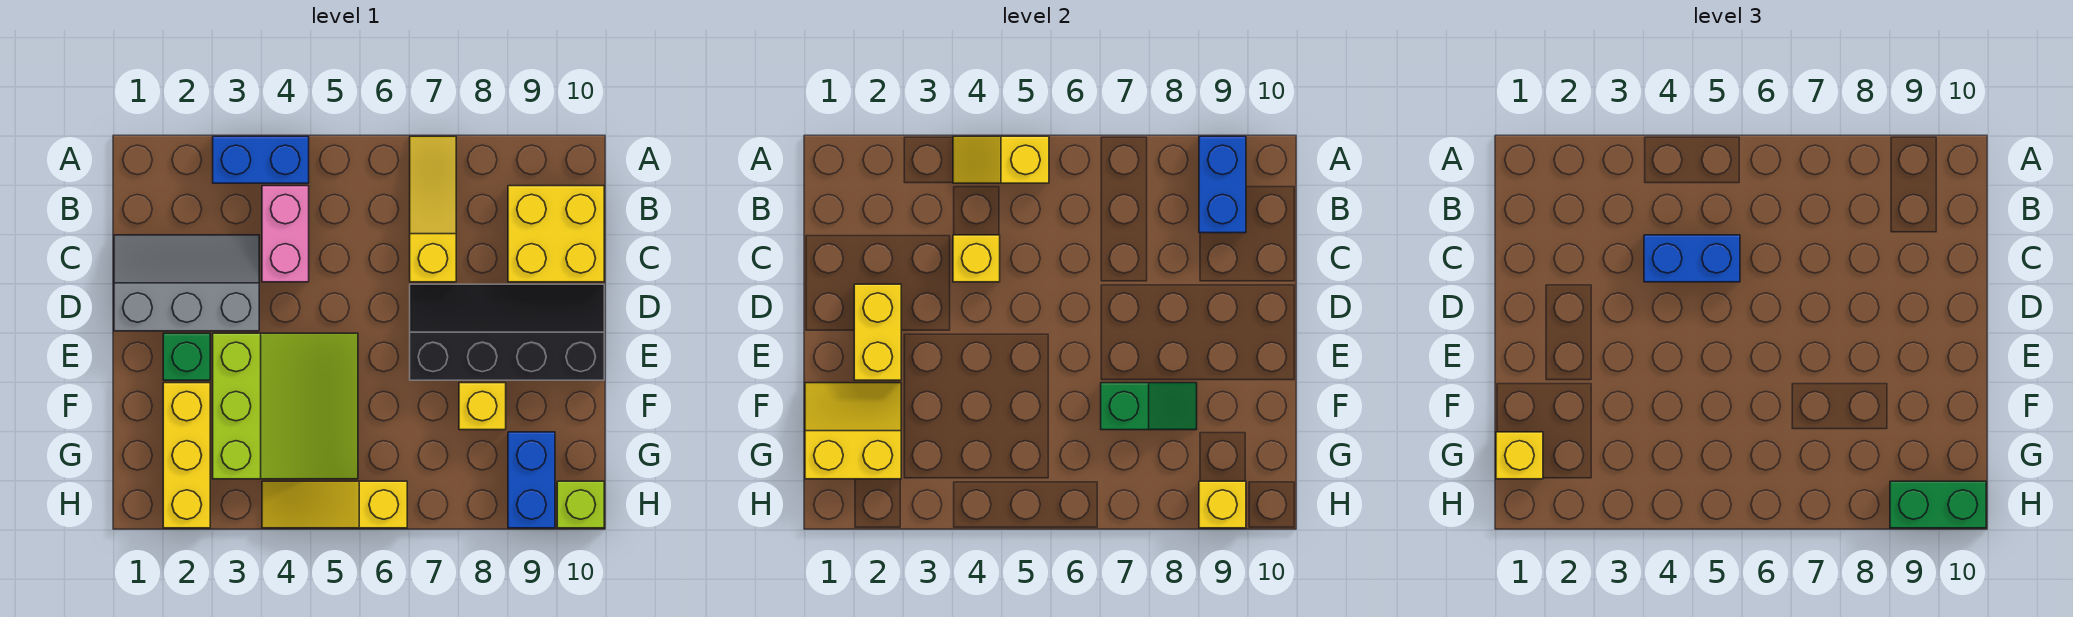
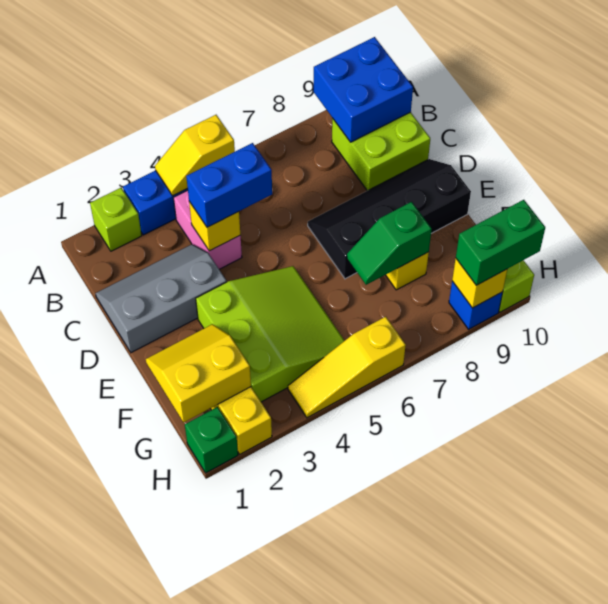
none -> lime 1x1 brick [90,188,142,251]
yellow 1x3 slope [410,136,456,282] -> none
blue 1x2 brick [1199,136,1246,233] -> blue 2x2 brick [314,37,413,142]
yellow 2x2 brick [508,186,604,282] -> lime 2x2 brick [332,112,430,191]
yellow 1x2 brick [854,284,901,380] -> none
green 1x1 brick [163,333,210,380] -> green 1x1 brick moved to [185,407,238,473]
green 1x2 slope [1101,383,1197,430] -> green 1x2 slope turned to [347,202,432,285]
yellow 1x1 brick [1496,432,1543,479] -> none
blue 1x2 brick [508,432,555,528] -> blue 1x1 brick [449,281,503,329]

